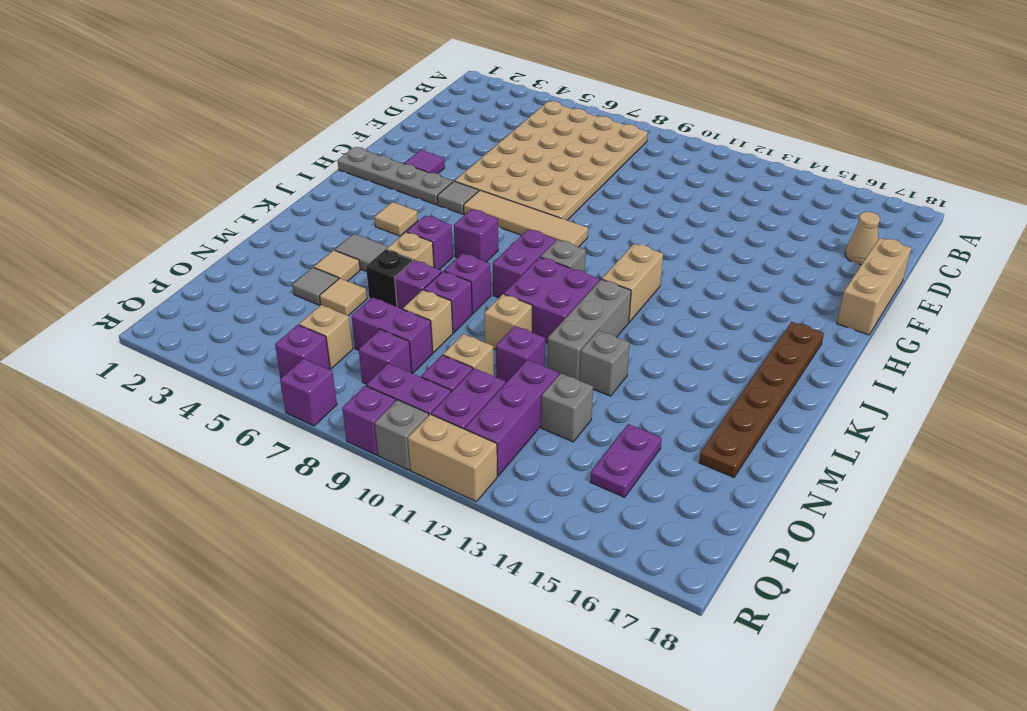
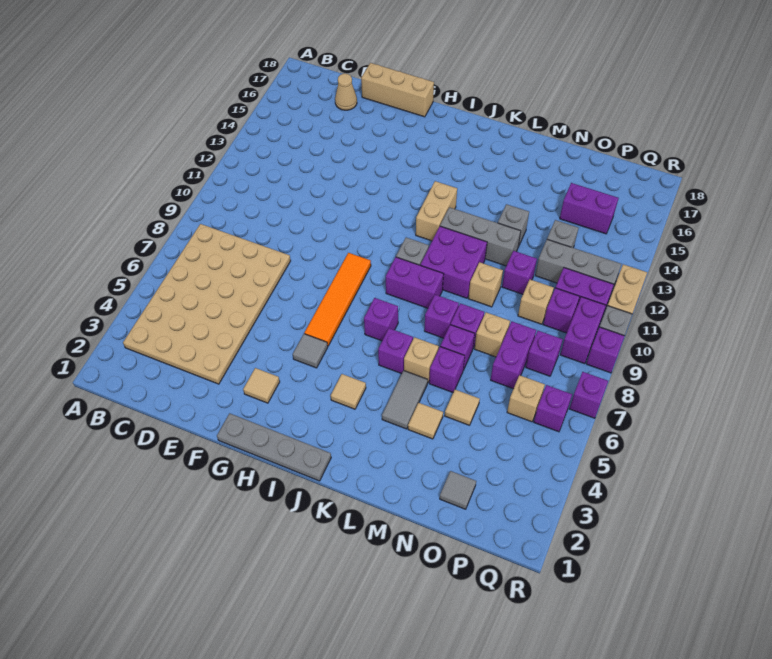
tan 4x6 plate [455,101,648,220] -> tan 4x6 plate turned to [123,224,291,384]
purple 1x1 tile [404,150,445,174] -> tan 1x1 tile [243,368,280,403]
grey 1x4 plate [337,147,453,205] -> grey 1x4 plate turned to [217,413,331,481]
tan 1x4 tile [464,190,588,247] -> orange 1x4 tile [304,253,371,346]
tan 1x2 brick [602,244,663,322] -> tan 1x2 brick turned to [416,181,457,241]
brown 1x6 plate [699,322,824,477] -> none
black 1x1 brick [366,249,413,307] -> purple 1x1 brick [429,347,465,392]
grey 1x1 tile [292,268,339,305] -> grey 1x1 tile moved to [440,471,476,509]
purple 1x3 brick [465,360,559,476] -> grey 1x3 brick [535,239,621,296]
purple 1x2 plate [590,424,662,497] -> purple 1x2 brick [560,183,619,234]

